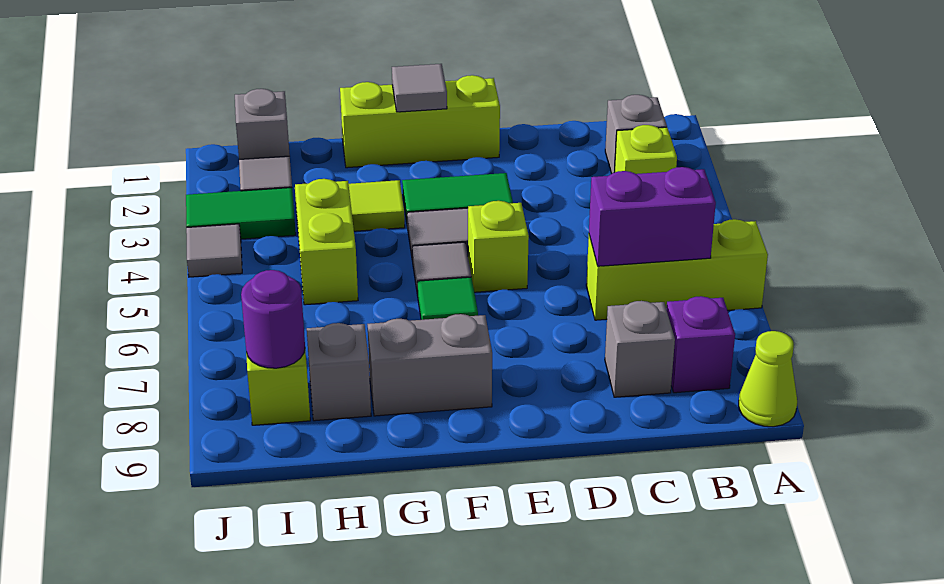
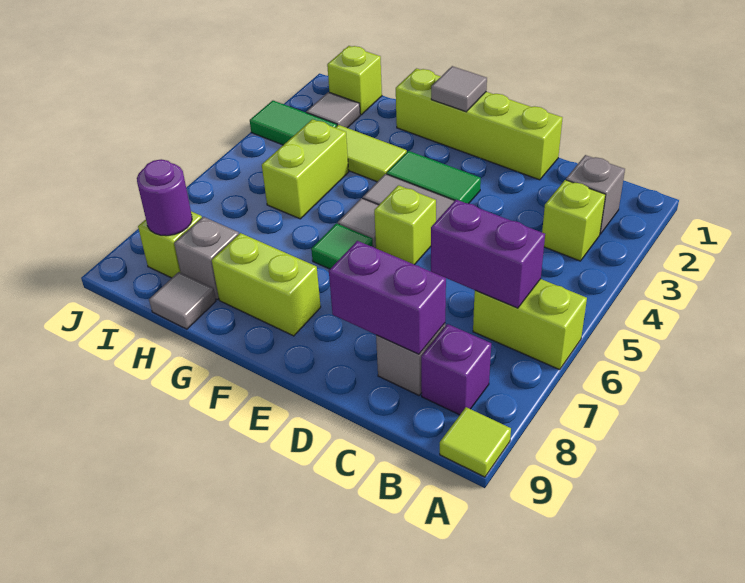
lime 1x3 brick [586,219,768,320] -> lime 1x2 brick [473,279,587,370]
lime 1x1 cone [739,331,797,427] -> lime 1x1 tile [440,407,511,477]
none -> purple 1x2 brick [329,241,446,354]
lime 1x3 brick [340,75,500,168] -> lime 1x4 brick [396,68,562,180]
grey 1x2 brick [368,314,492,416] -> lime 1x2 brick [212,233,321,336]
grey 1x1 brick [235,89,290,159] -> lime 1x1 brick [327,46,382,115]
grey 1x1 tile [186,224,242,277] -> grey 1x1 tile moved to [149,272,216,329]

